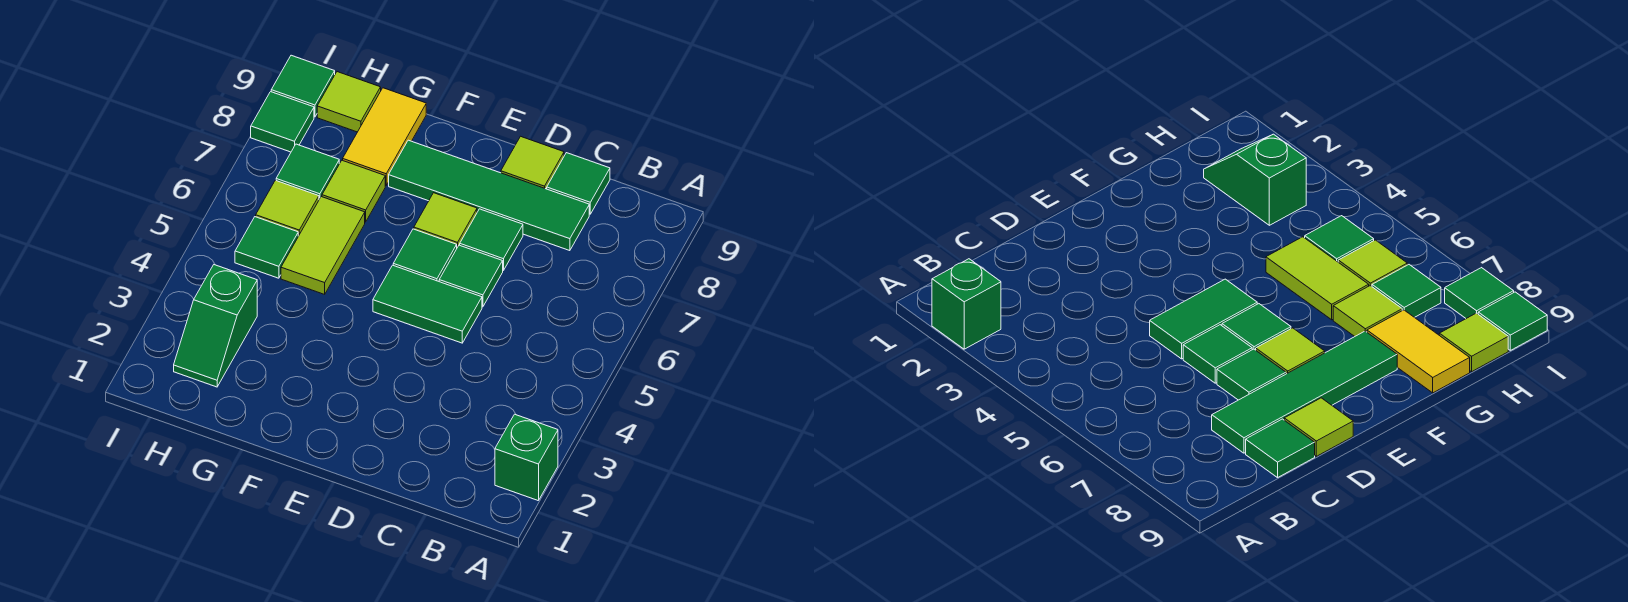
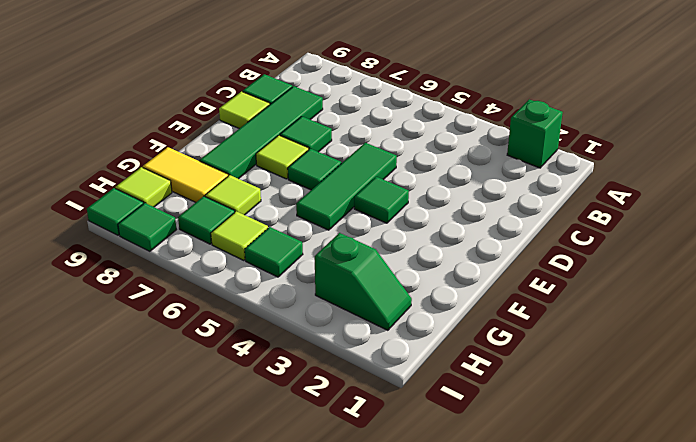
green 1x2 tile [373,265,482,343] -> green 1x3 tile [296,143,397,230]
green 1x1 tile [439,245,503,307] -> green 1x1 tile moved to [354,177,409,223]
lime 1x2 tile [281,197,365,294] -> none

